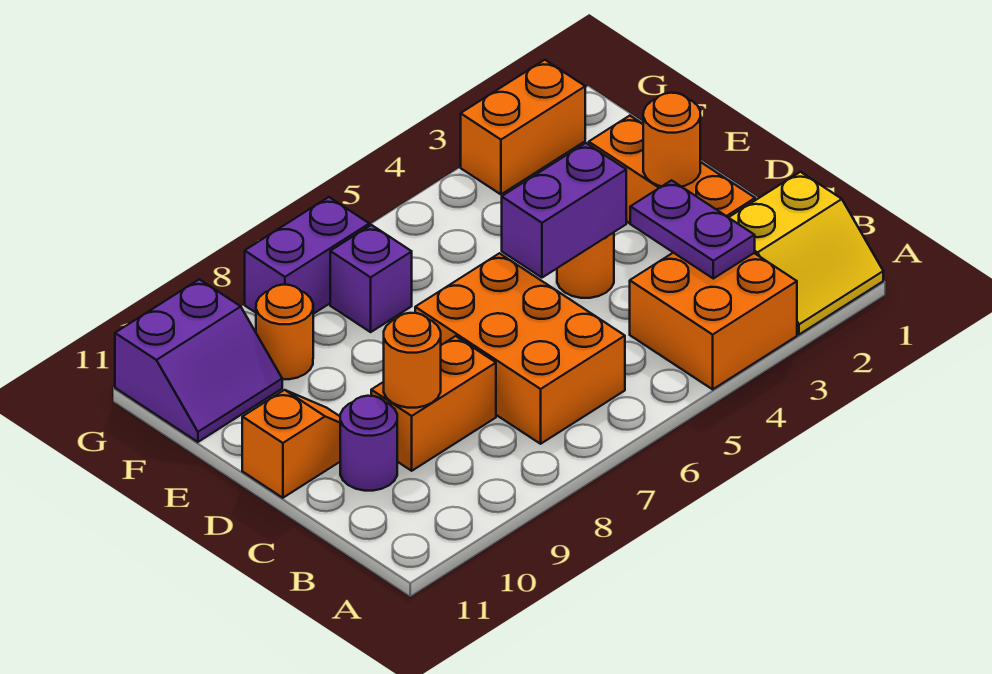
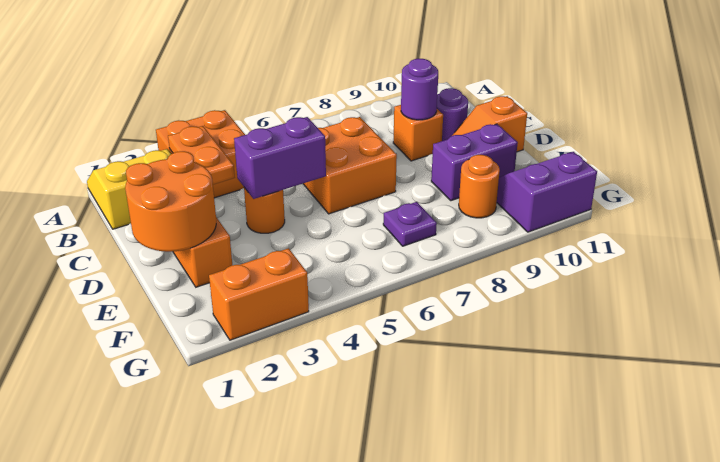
purple 1x2 plate [630,180,755,279] -> orange 1x2 plate [168,126,235,184]
orange 2x3 brick [415,253,625,444] -> orange 2x2 brick [303,117,397,214]
orange 1x2 brick [371,336,496,471] -> orange 1x1 brick [393,105,443,161]
orange 1x1 round brick [384,313,441,408] -> purple 1x1 round brick [401,59,438,120]
orange 1x1 round brick [643,93,700,187] -> orange 2x2 round brick [125,151,216,252]
purple 1x1 brick [330,225,412,332] -> purple 1x1 plate [383,202,437,246]
purple 1x2 brick [245,197,369,314] -> purple 1x2 brick moved to [431,124,518,201]

